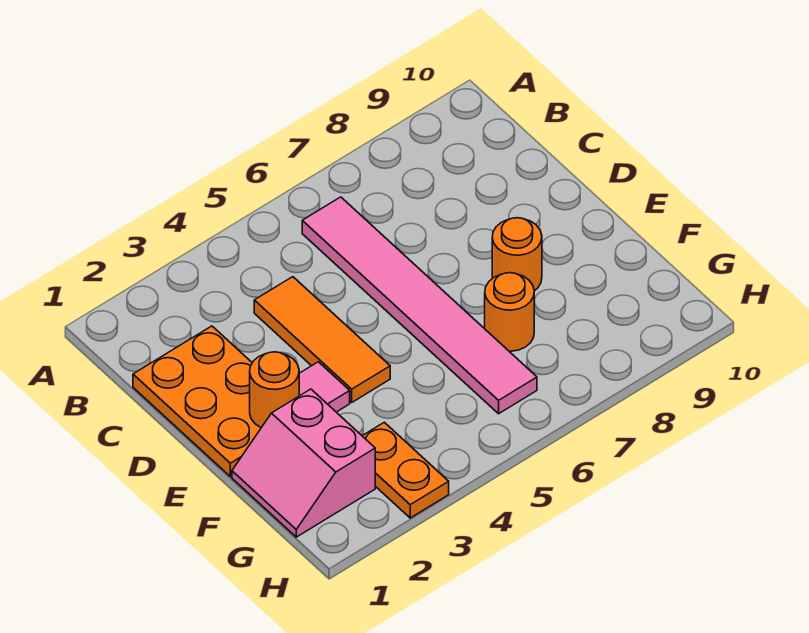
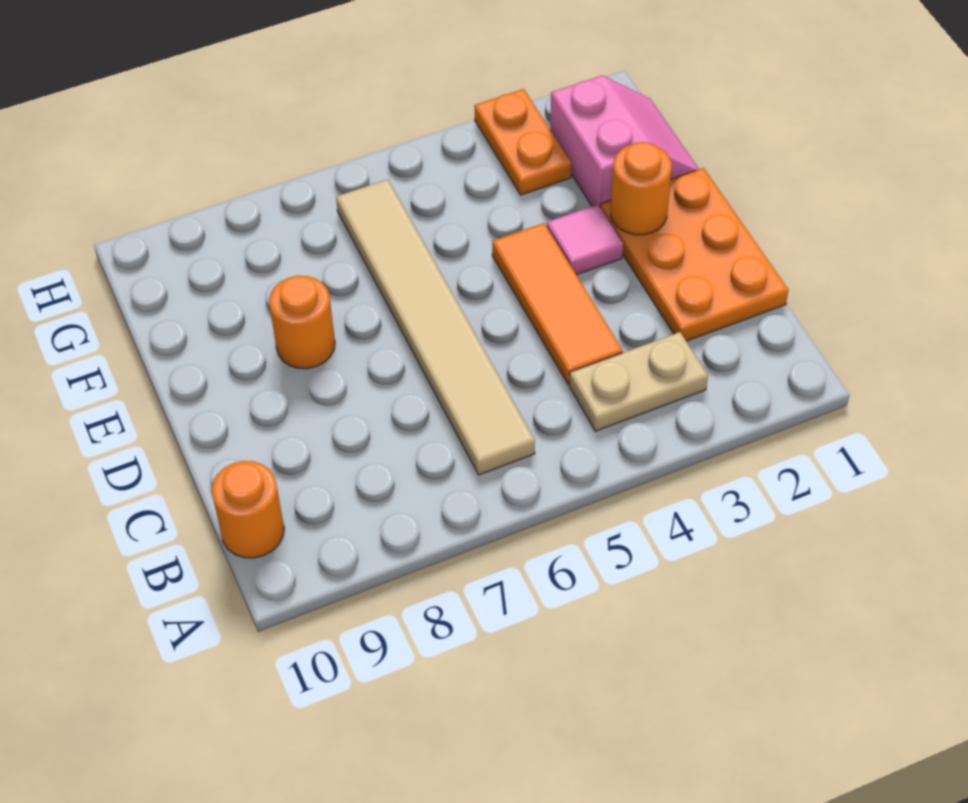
none -> tan 1x2 plate [569,332,708,431]
pink 1x6 tile [302,197,537,414] -> tan 1x6 tile [336,179,535,475]
orange 1x1 round brick [485,273,534,351] -> orange 1x1 round brick moved to [211,461,284,558]

